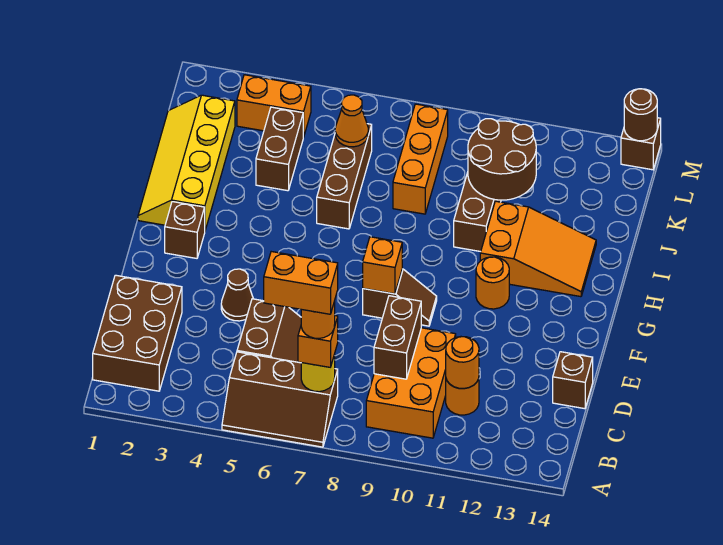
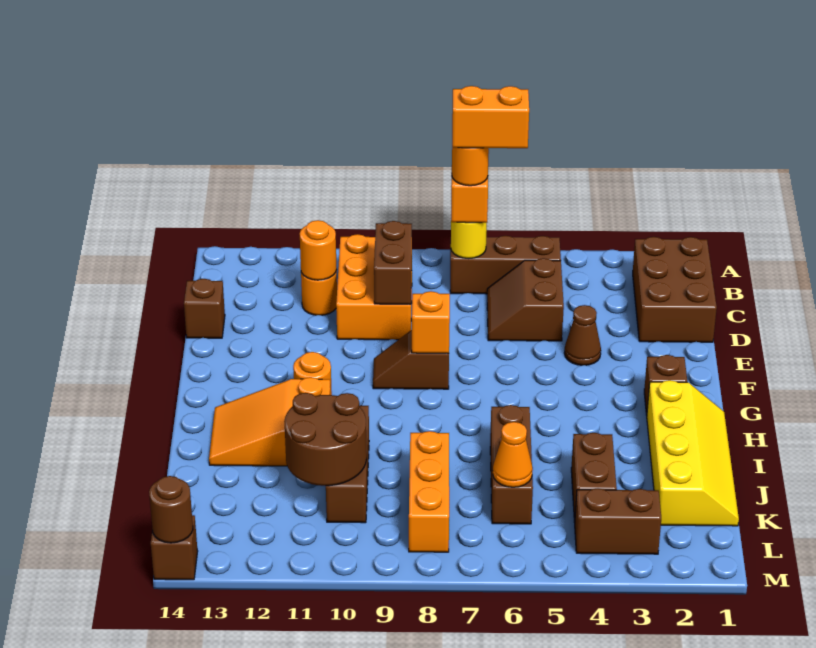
orange 1x2 brick [237,75,311,137] -> brown 1x2 brick [575,488,661,554]

